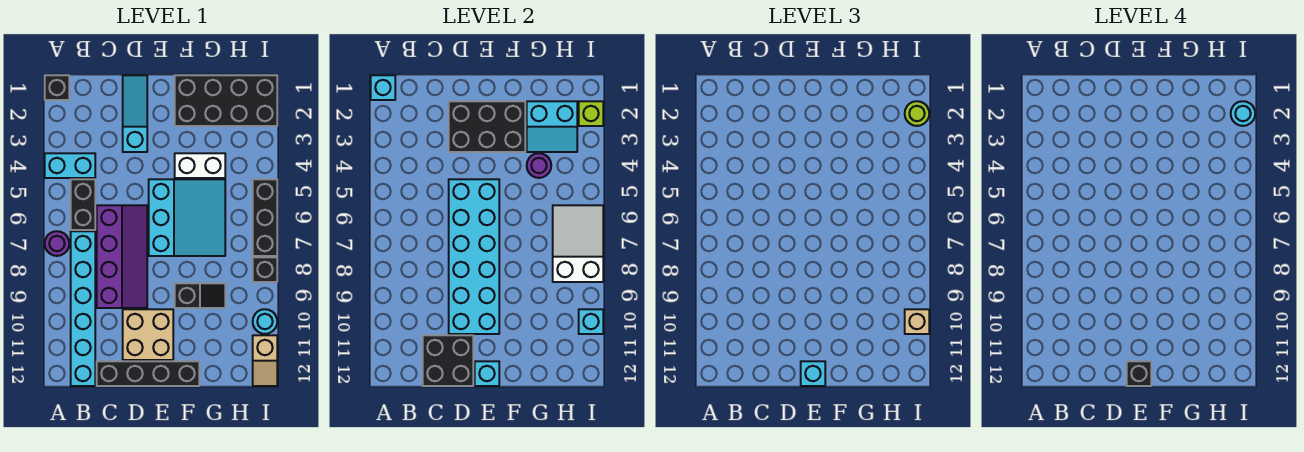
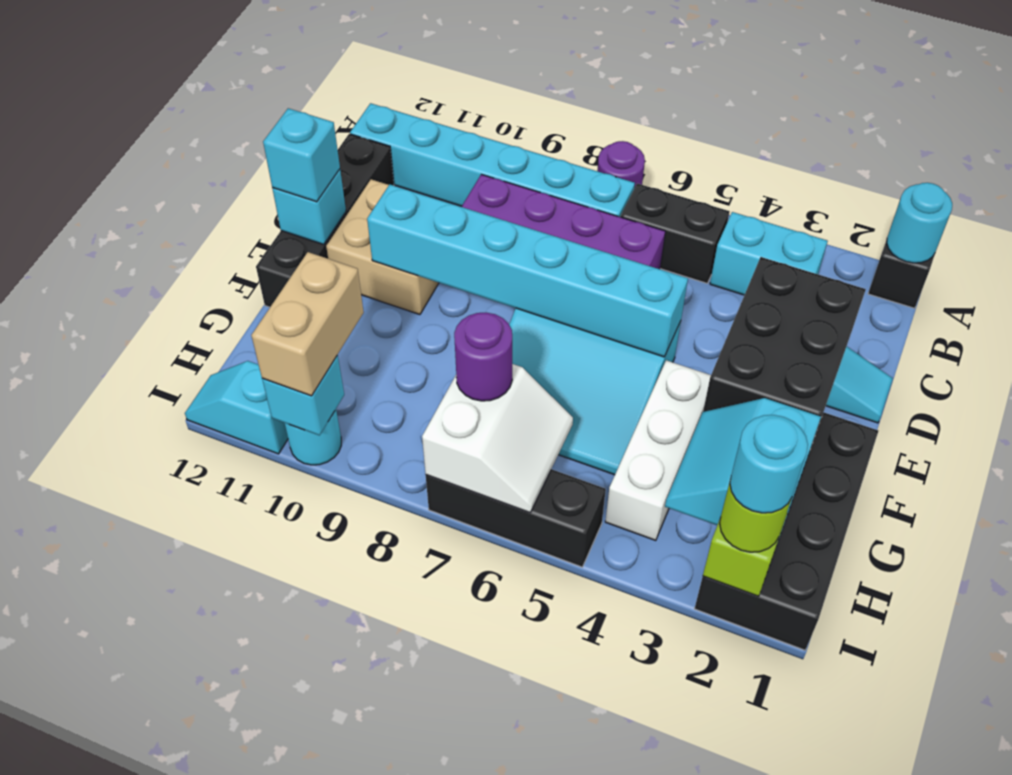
cyan 1x1 brick [371,75,395,100] -> cyan 1x1 round brick [887,183,952,263]
cyan 1x2 brick [45,153,95,178] -> cyan 1x2 brick turned to [710,212,828,295]
black 2x2 brick [423,335,473,386] -> none
cyan 2x6 brick [449,179,499,334] -> cyan 1x6 brick [367,184,688,357]
black 1x1 brick [1127,361,1151,386] -> none
white 1x2 brick [175,153,225,178] -> white 1x3 brick [605,360,711,541]
black 1x2 slope [175,283,225,308] -> none
purple 1x1 round brick [527,153,551,178] -> purple 1x1 round brick moved to [454,313,512,401]
white 2x3 slope [553,205,603,282] -> white 2x2 slope [422,364,573,512]
black 1x1 brick [253,257,277,282] -> none
tan 1x1 brick [905,309,929,334] -> tan 1x2 brick [251,252,364,396]
tan 1x2 slope [253,335,277,386] -> cyan 1x2 slope [185,361,288,454]

